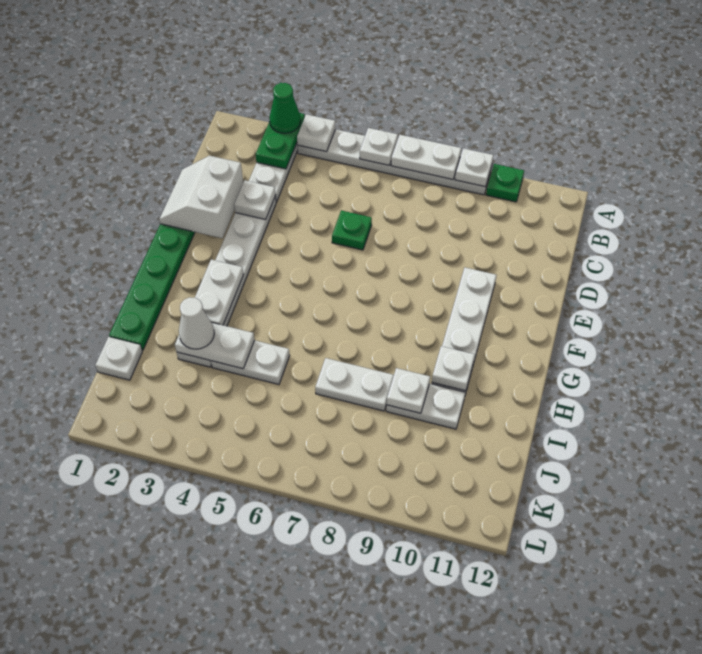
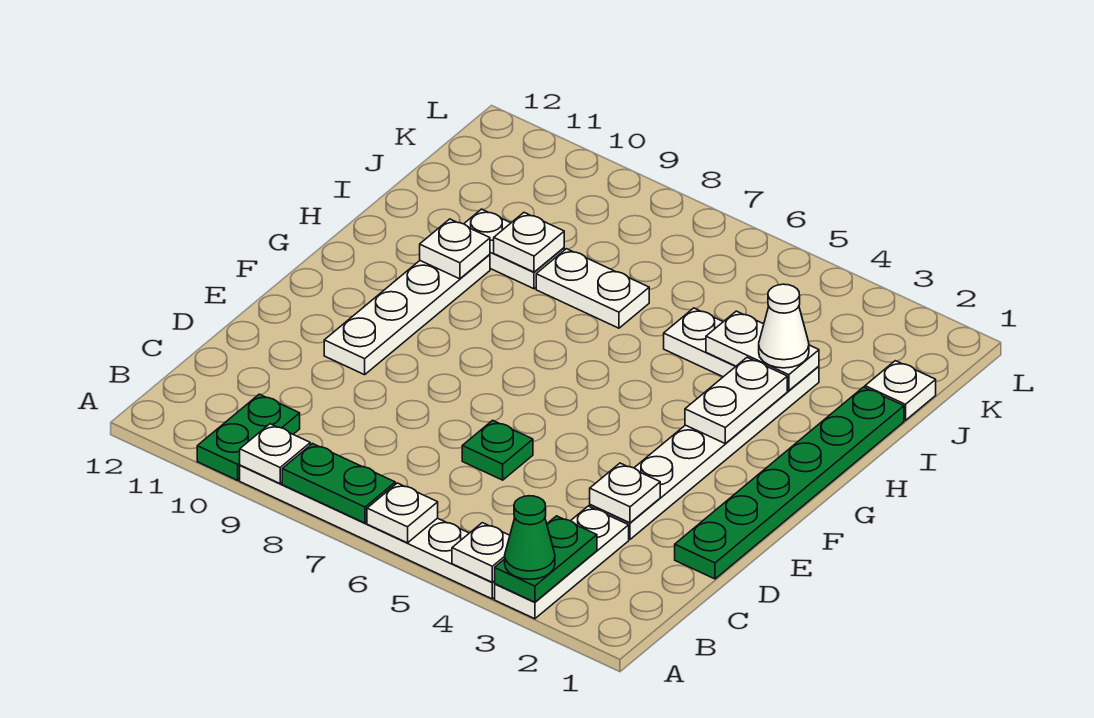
white 1x2 plate [391,135,461,179] -> green 1x2 plate [282,444,395,523]
green 1x1 plate [486,164,524,202] -> green 1x2 plate [197,394,300,480]
white 2x2 slope [159,156,243,238] -> none

